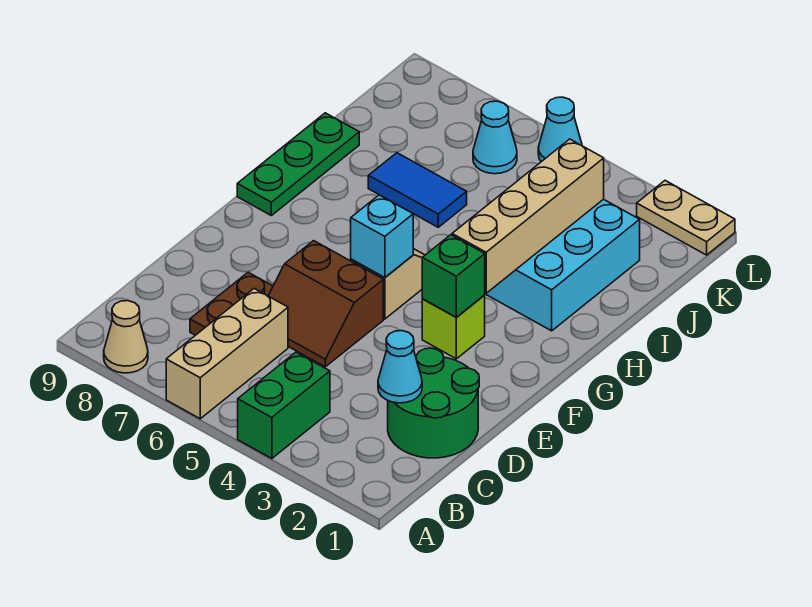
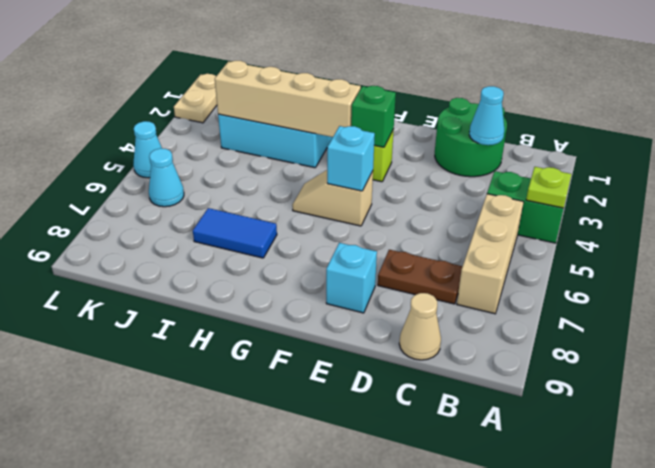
none -> lime 1x1 plate [526,167,571,208]
tan 1x3 brick [166,289,288,419] -> tan 1x3 brick turned to [457,194,524,314]
tan 1x1 cone [104,301,148,373] -> tan 1x1 cone moved to [399,293,441,360]
brown 2x2 slope [268,241,383,367] -> none
none -> cyan 1x1 brick [326,243,377,313]
green 1x3 plate [237,113,359,215] -> none
blue 1x2 tile [368,153,467,227] -> blue 1x2 tile turned to [193,208,277,258]

